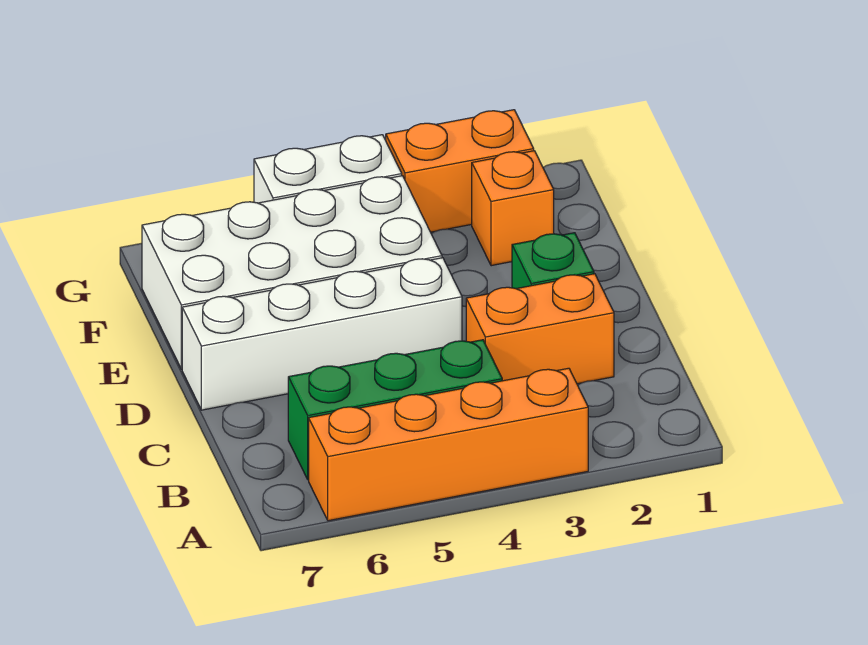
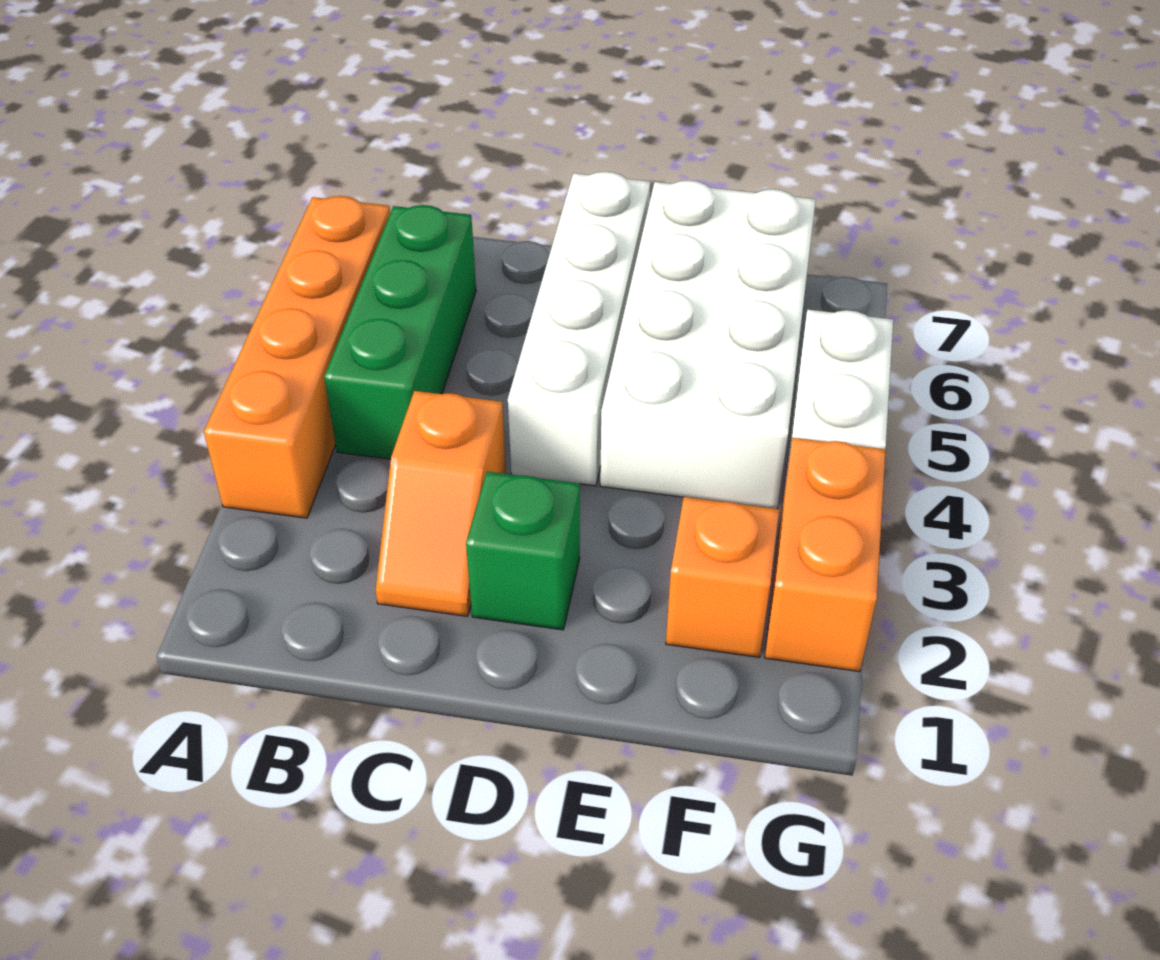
orange 1x2 brick [466,274,614,384] -> orange 1x2 slope [376,391,506,616]

